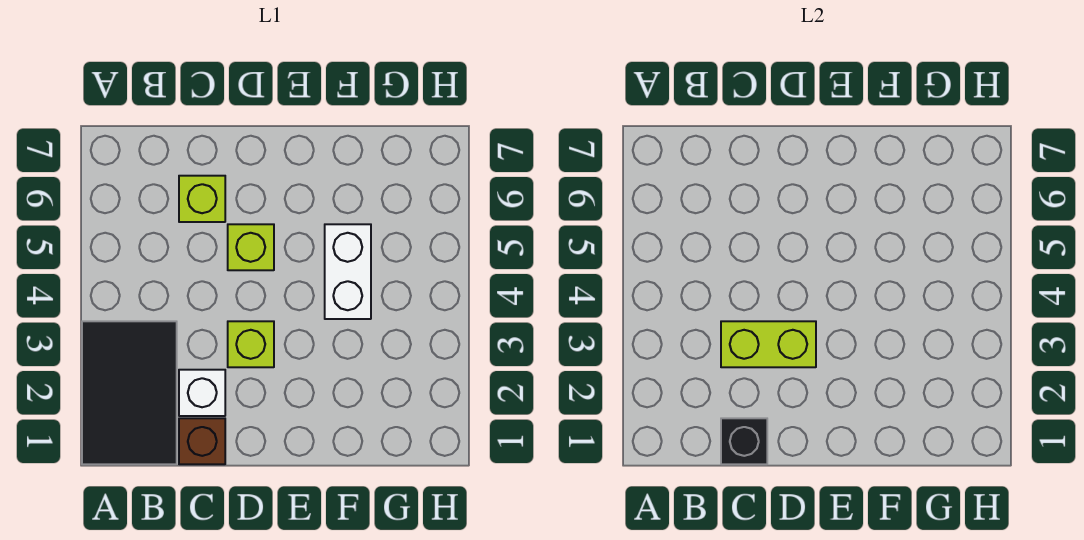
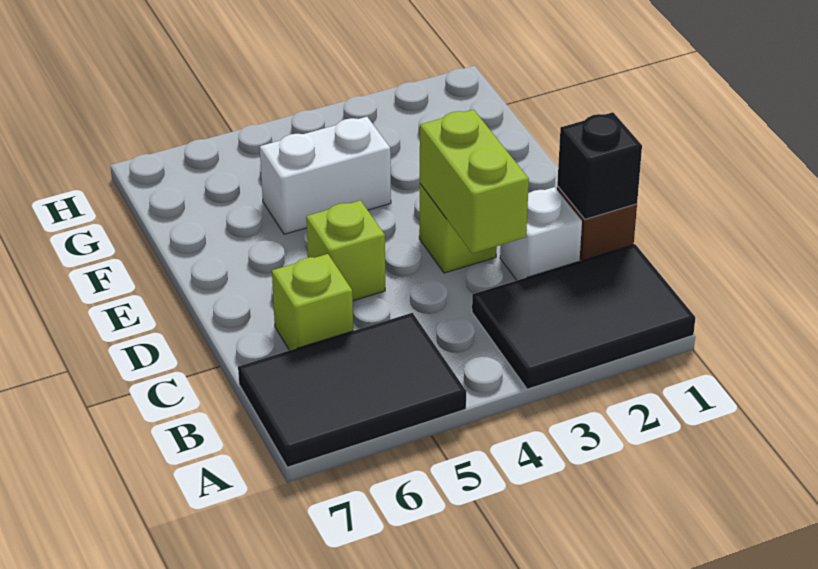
none -> black 2x3 tile [238,313,466,467]

